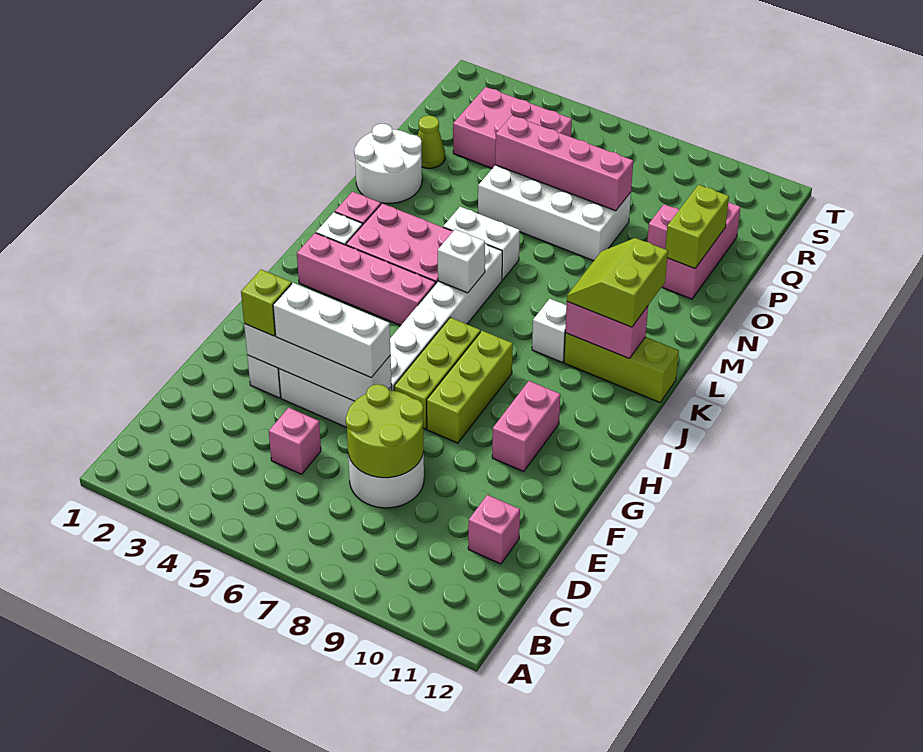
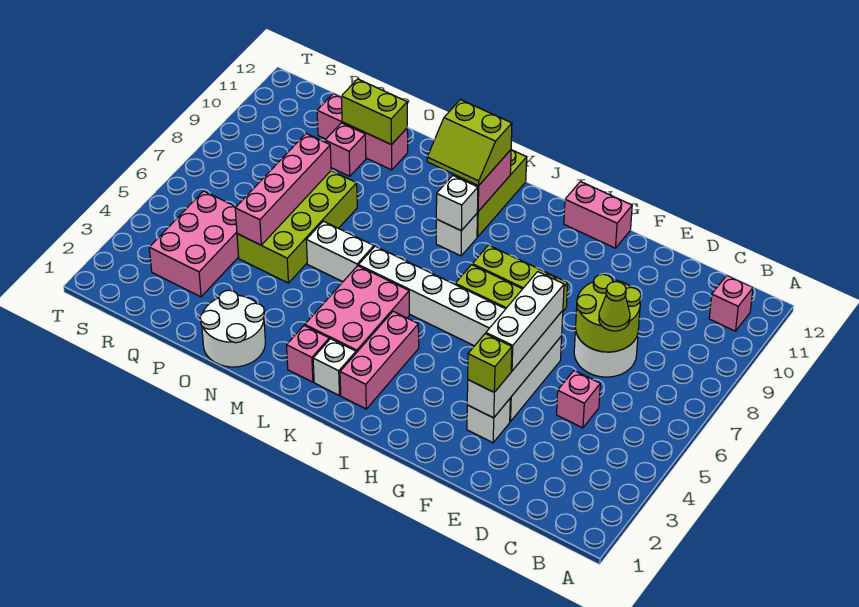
pink 1x1 brick [468,495,520,564] -> pink 1x1 brick moved to [709,276,753,331]
pink 1x2 brick [492,381,560,472] -> pink 1x2 brick moved to [564,182,632,248]
pink 1x4 brick [297,233,436,325] -> pink 1x3 brick [340,311,419,409]
white 1x1 brick [438,229,485,293] -> white 1x1 brick moved to [436,175,478,231]
white 1x2 brick [443,207,520,280] -> white 1x2 brick turned to [306,221,374,282]
white 2x4 brick [478,165,631,261] -> lime 2x4 brick [237,171,357,283]
lime 1x1 cone [418,116,445,168] -> lime 1x1 cone moved to [599,282,630,331]

